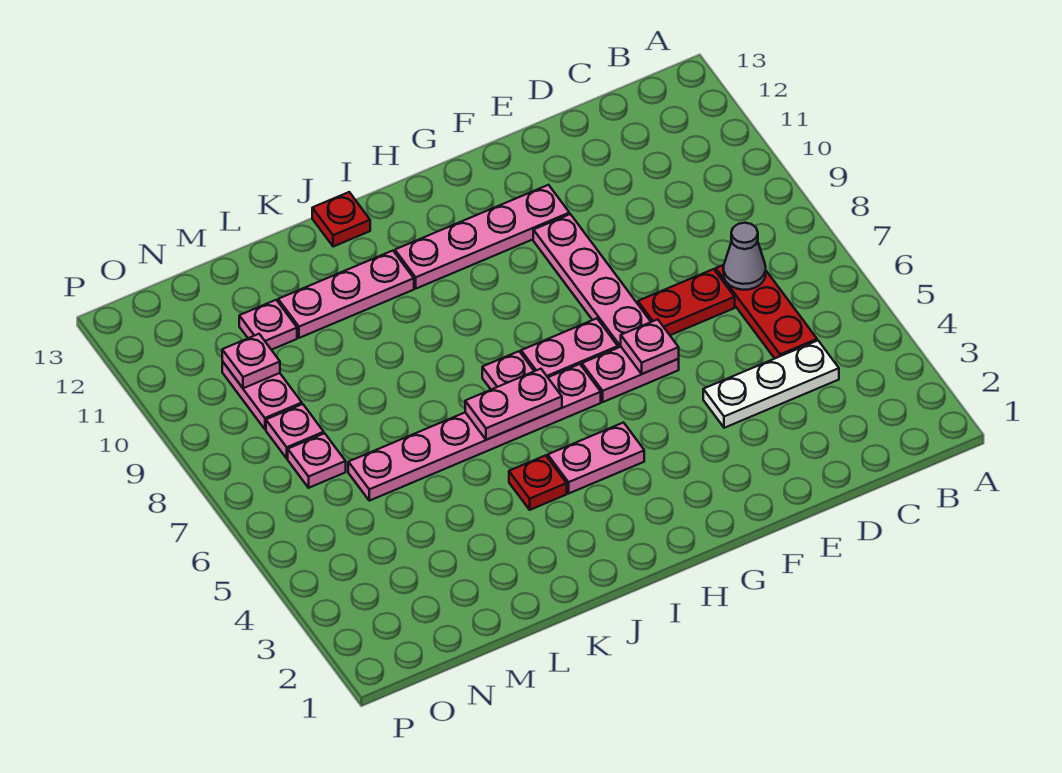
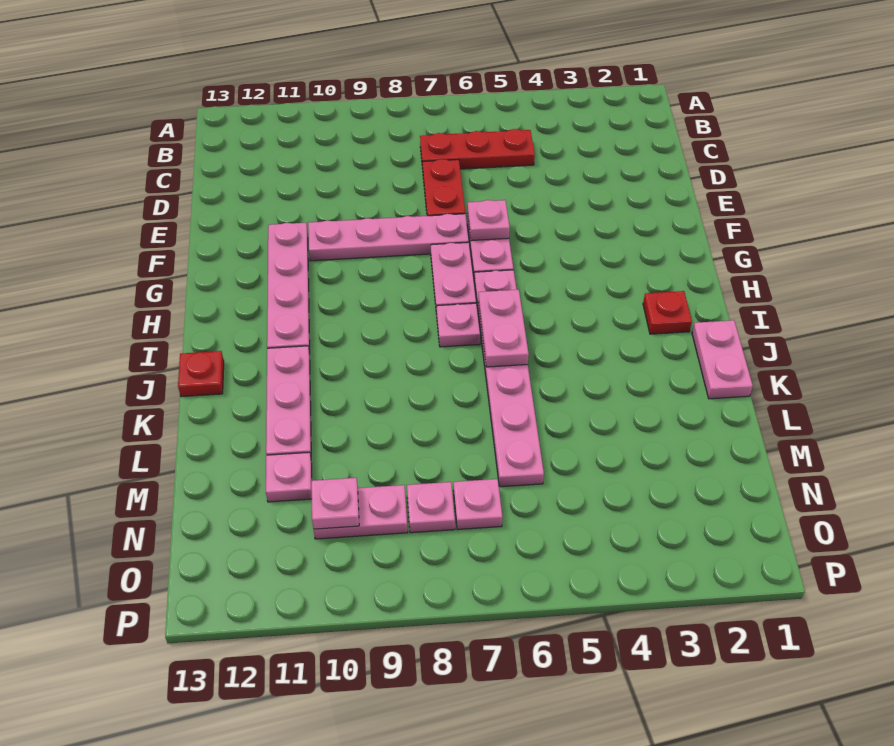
white 1x3 plate [703,341,839,428] -> none
grey 1x1 cone [723,223,766,290] -> none
pink 1x2 plate [548,423,644,493] -> pink 1x2 plate moved to [692,320,753,399]
red 1x1 plate [509,455,567,510] -> red 1x1 plate moved to [643,291,692,334]

